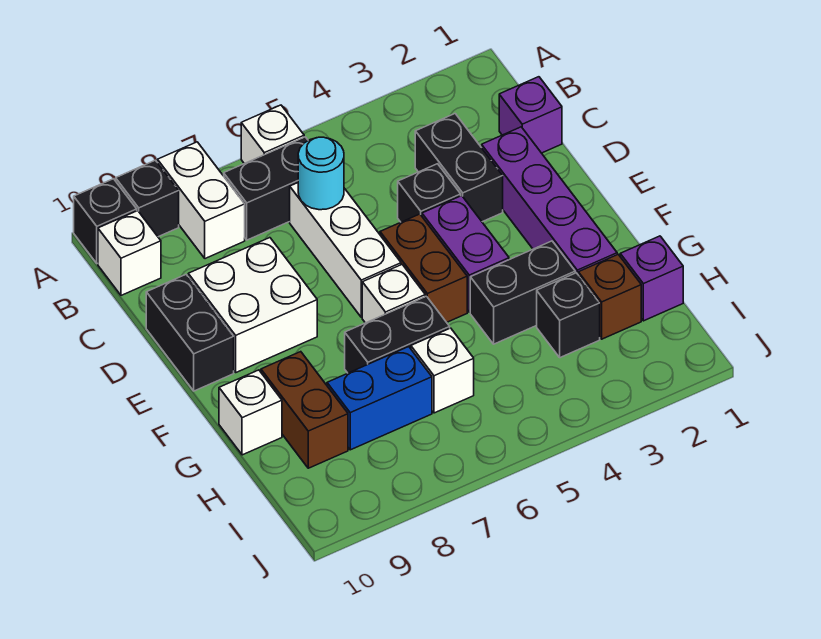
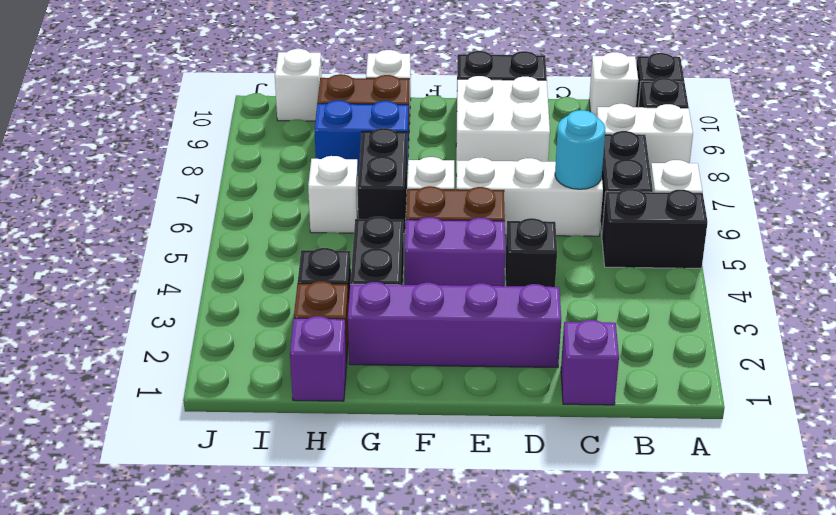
black 1x2 brick [415,114,503,222] -> black 1x2 brick moved to [602,189,708,268]
blue 1x2 brick [327,347,432,450] -> blue 1x2 brick turned to [315,101,408,175]
none -> white 1x1 brick [275,49,322,121]

